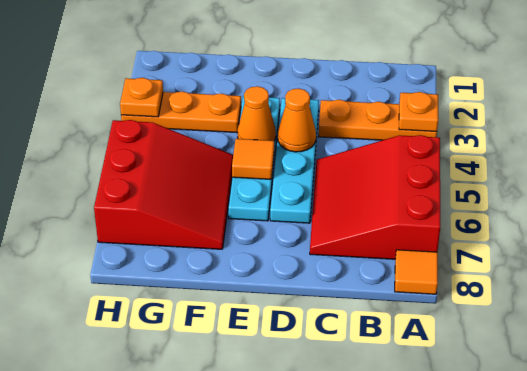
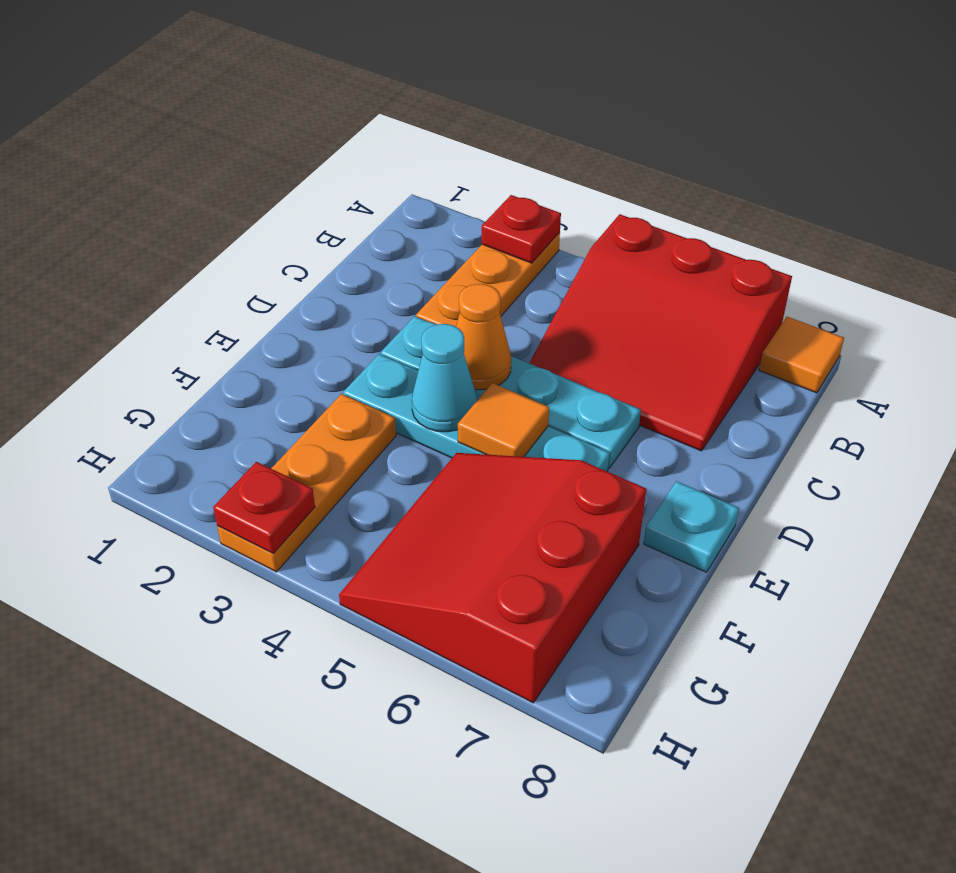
orange 1x1 plate [399,92,438,131] -> red 1x1 plate [482,195,561,263]
orange 1x1 cone [237,86,276,141] -> cyan 1x1 cone [412,324,477,432]
none -> cyan 1x1 plate [644,481,739,572]
red 3x3 slope [94,120,233,249] -> red 3x3 slope turned to [339,453,646,703]
orange 1x1 plate [120,78,163,117] -> red 1x1 plate [213,462,315,553]

